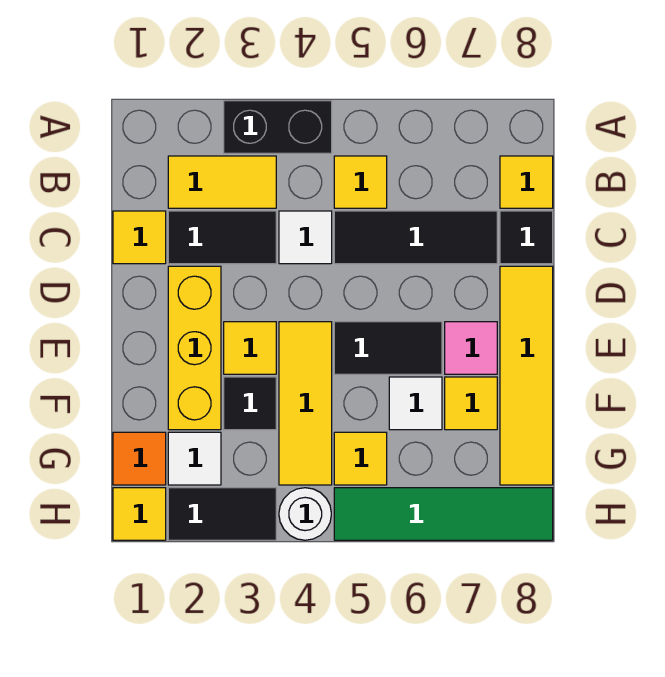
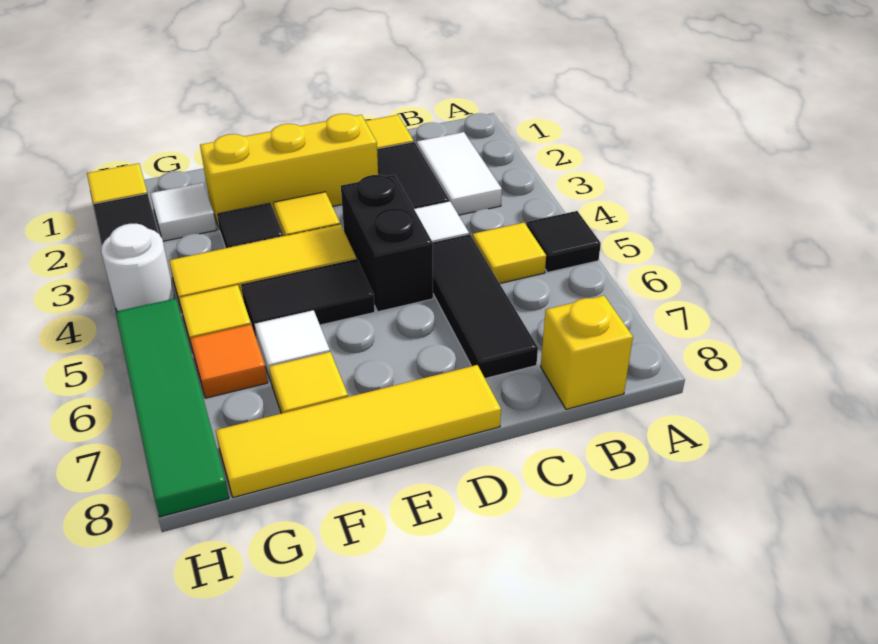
black 1x2 brick [224,101,332,153] -> black 1x2 brick moved to [341,175,433,312]
yellow 1x2 tile [168,156,276,208] -> white 1x2 tile [417,132,502,215]
yellow 1x1 tile [500,156,553,208] -> yellow 1x1 brick [541,296,633,409]
black 1x1 tile [500,211,553,264] -> black 1x1 tile moved to [527,211,601,272]
black 1x2 tile [334,322,442,374] -> black 1x2 tile turned to [241,259,375,339]
pink 1x1 tile [445,322,497,374] -> none
orange 1x1 tile [113,432,166,485] -> orange 1x1 tile moved to [190,325,268,398]

